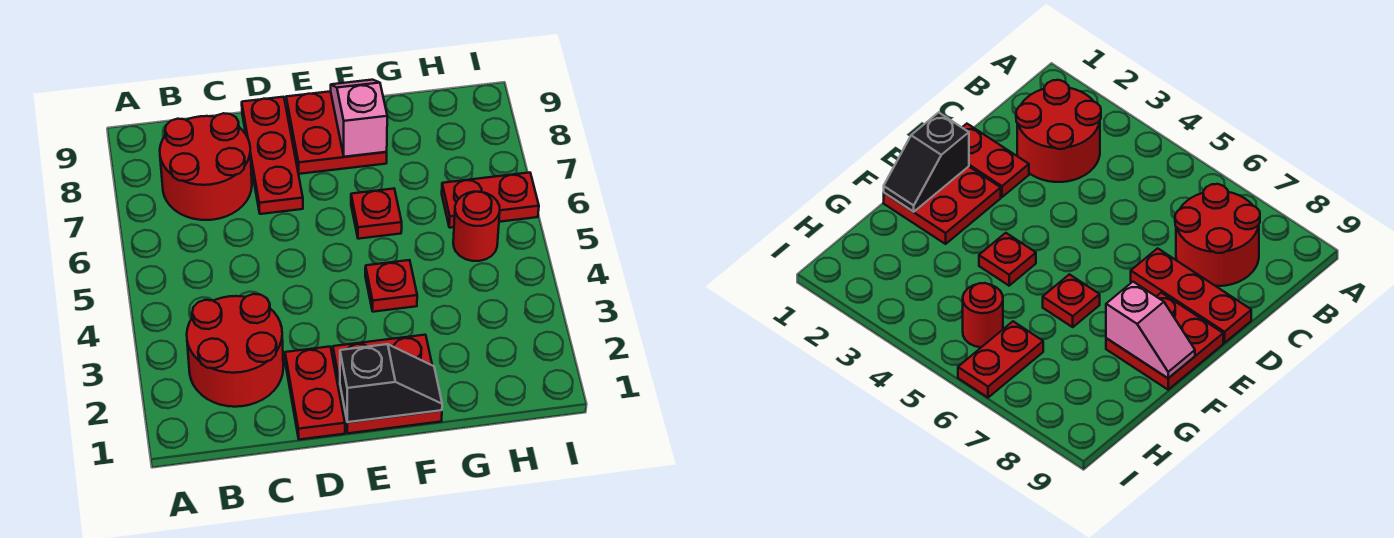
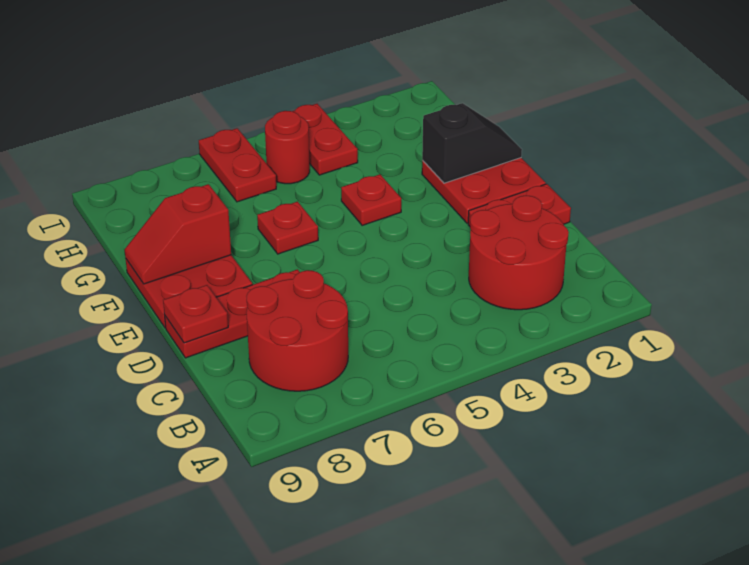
none -> red 1x1 plate [163,285,228,343]
black 1x2 slope [340,344,442,422] -> black 1x2 slope turned to [422,103,522,183]
pink 1x2 slope [331,80,387,157] -> red 1x2 slope [125,184,231,284]
none -> red 1x2 plate [292,104,358,175]

